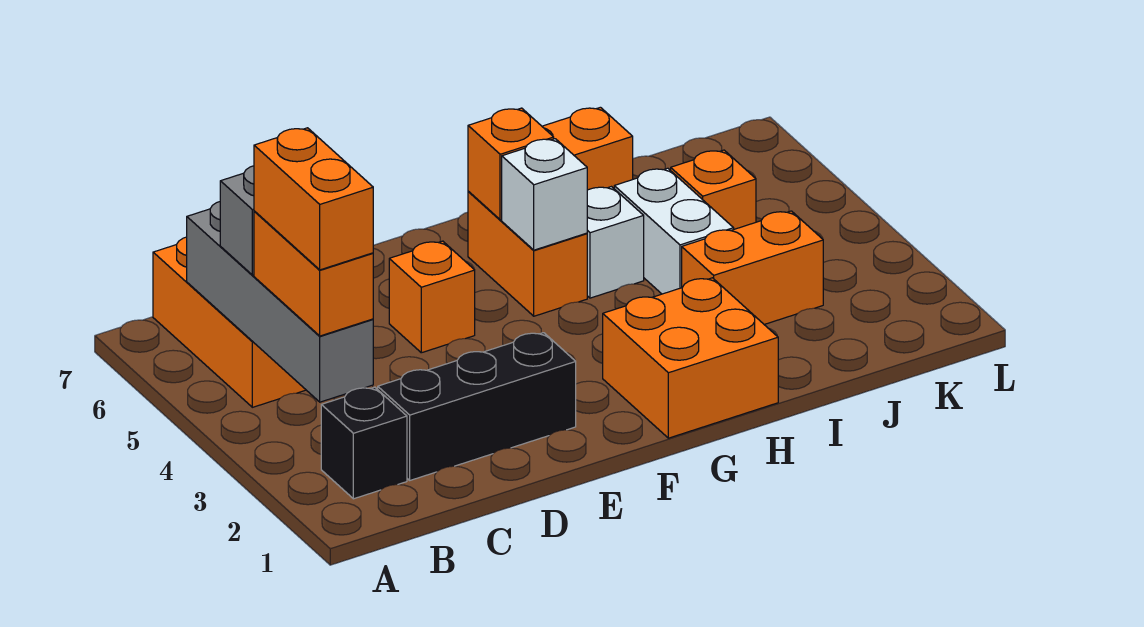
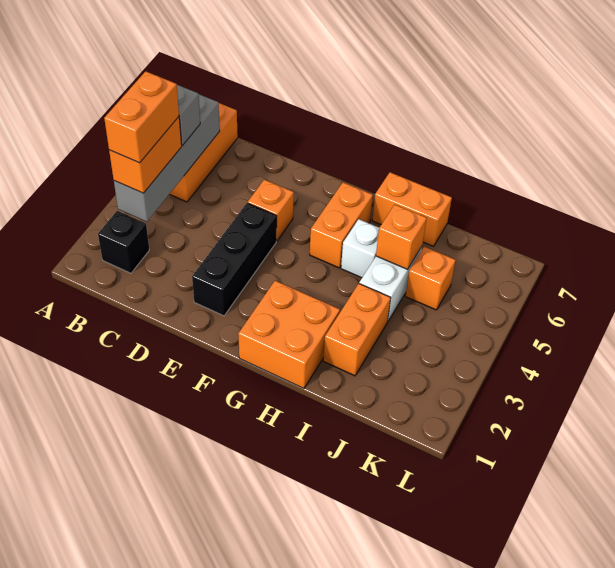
black 1x3 brick [378,333,576,480] -> black 1x3 brick turned to [192,203,277,316]
white 1x1 brick [502,139,587,250] -> none
orange 1x1 brick [468,108,554,220] -> orange 1x1 brick moved to [376,205,427,270]
orange 1x2 brick [682,211,823,324] -> orange 1x2 brick turned to [323,284,391,376]

